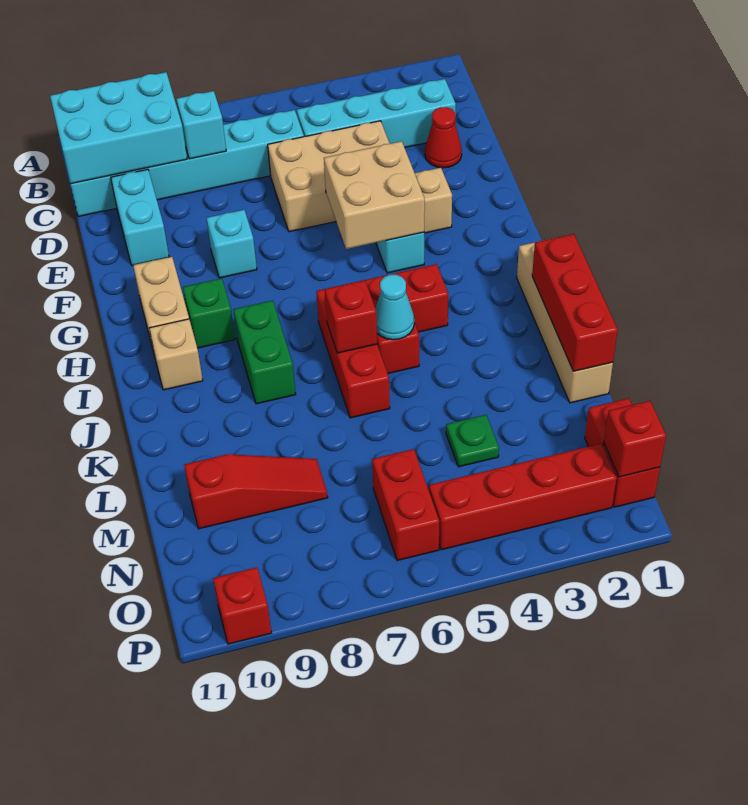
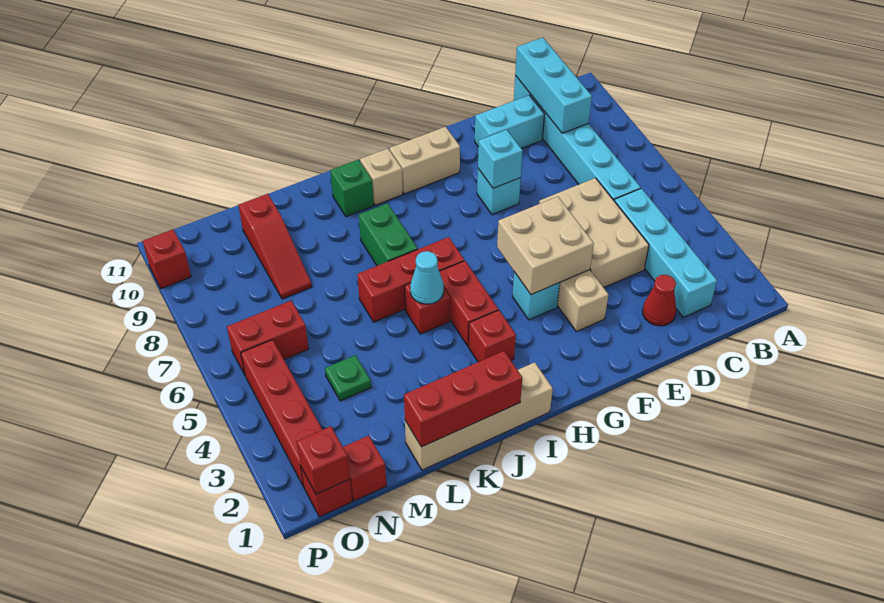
cyan 2x3 brick [50,72,187,184] -> cyan 1x3 brick [515,38,592,133]
cyan 1x1 brick [177,91,226,159] -> cyan 1x1 brick moved to [478,130,523,188]
green 1x1 brick [183,278,235,348] -> green 1x1 brick moved to [330,160,374,217]
green 1x2 brick [233,300,296,404] -> green 1x2 brick turned to [359,203,418,266]
red 1x1 brick [325,280,377,353] -> red 1x1 brick moved to [468,310,516,362]

